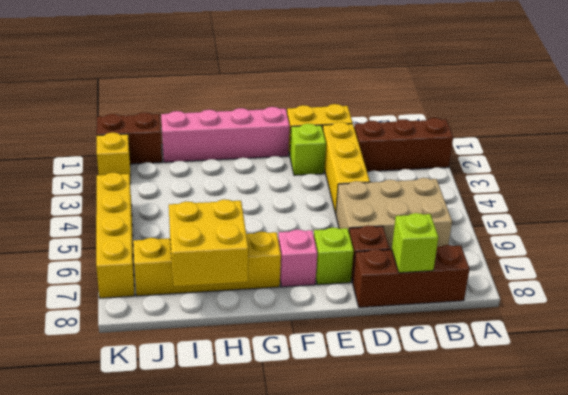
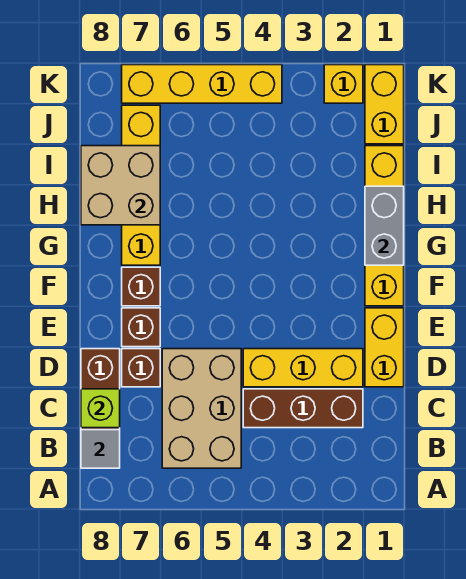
brown 1x3 brick [354,118,453,172] -> brown 1x3 brick turned to [243,389,363,428]
none -> grey 1x1 tile [81,430,120,468]
lime 1x1 brick [290,124,326,175] -> none
lime 1x1 brick [314,227,354,285] -> brown 1x1 brick [122,308,160,347]
pink 1x4 brick [161,107,290,162] -> yellow 1x4 brick [365,146,404,306]
pink 1x1 brick [278,230,317,287] -> brown 1x1 brick [122,267,160,306]
none -> grey 1x2 brick [365,186,404,265]
yellow 2x2 brick [169,199,248,287] -> tan 2x2 brick [81,146,160,225]
brown 1x2 brick [97,112,162,164] -> yellow 1x2 brick [365,65,404,144]

